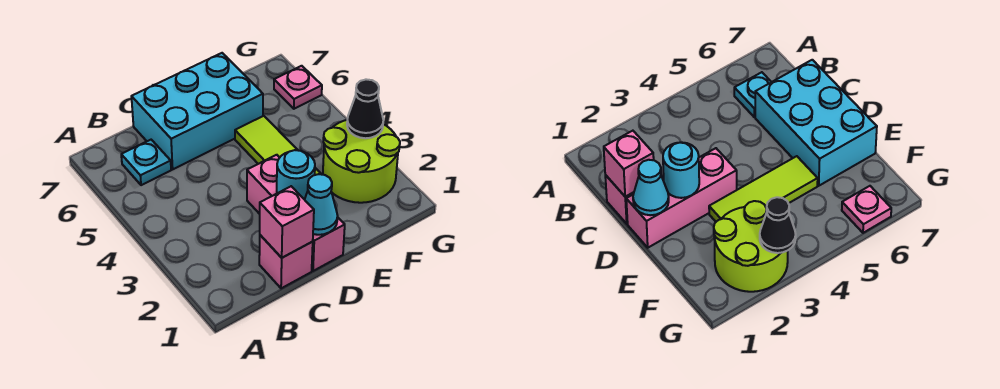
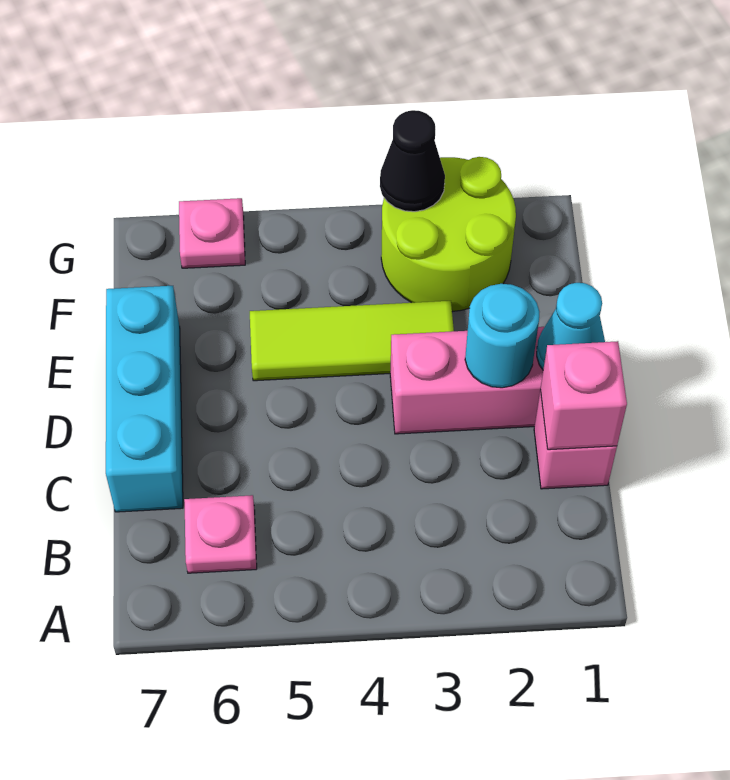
cyan 1x1 plate [121,140,171,185] -> pink 1x1 plate [184,495,257,573]
cyan 2x3 brick [131,53,263,169] -> cyan 1x3 brick [106,286,183,512]

